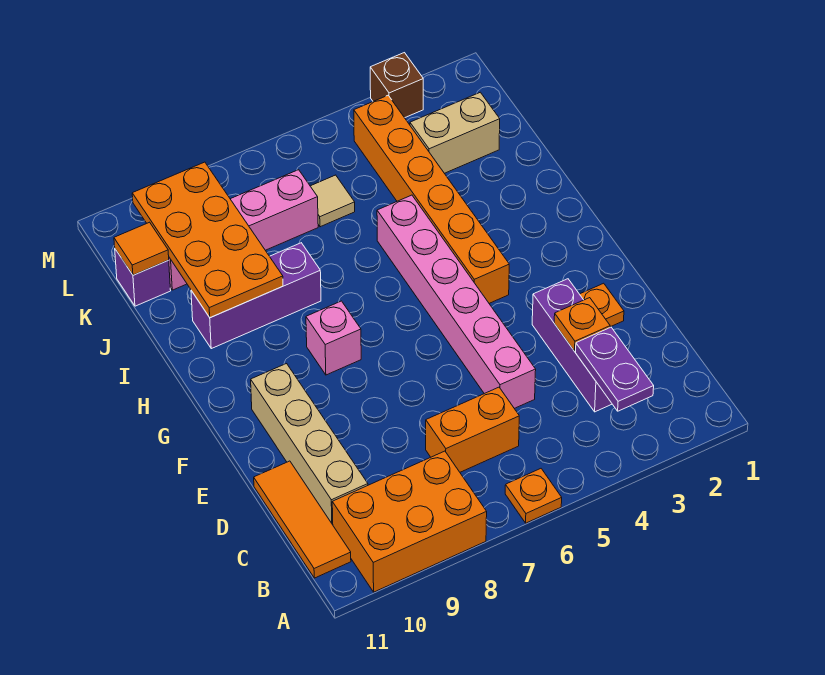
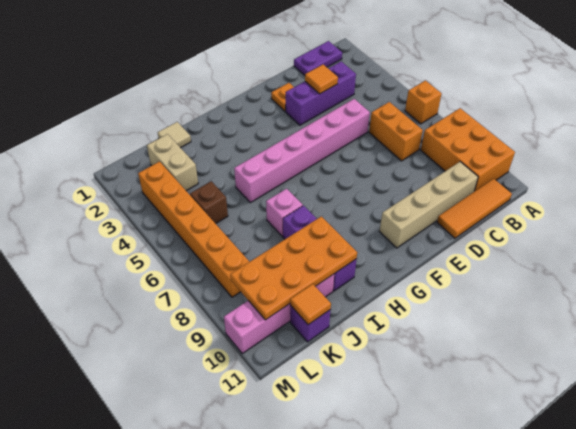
orange 1x1 plate [505,469,562,523] -> orange 1x1 brick [405,81,441,124]
purple 1x2 plate [576,327,654,411] -> purple 1x2 plate moved to [294,41,342,75]
orange 1x1 plate [554,298,610,351] -> orange 1x1 tile [305,65,338,94]
orange 1x6 brick [354,96,509,303] -> orange 1x6 brick turned to [138,162,249,297]
pink 1x1 brick [306,301,361,375] -> pink 1x1 brick moved to [266,189,303,236]
tan 1x1 tile [310,175,355,227] -> tan 1x1 tile moved to [158,122,191,148]
pink 1x4 brick [169,170,318,290] -> pink 1x4 brick turned to [224,274,334,353]
brown 1x1 brick [370,53,423,118] -> brown 1x1 brick moved to [190,181,228,224]

